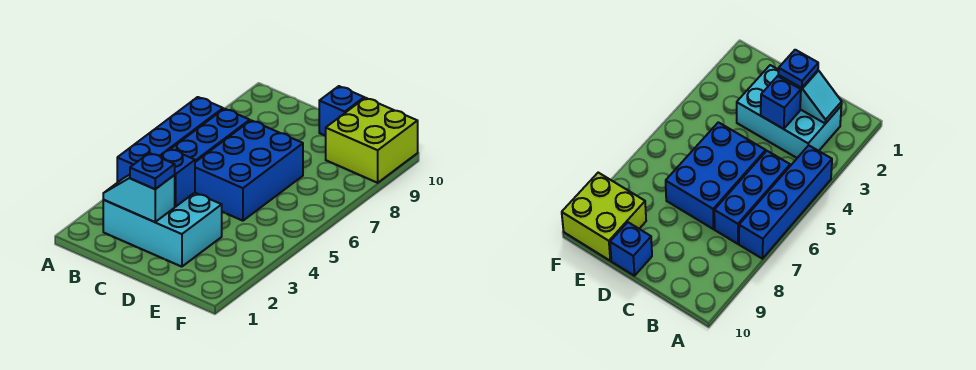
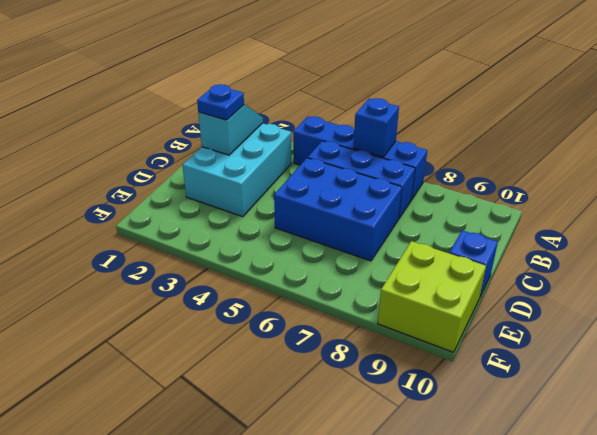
blue 1x1 brick [160,149,195,207] -> blue 1x1 brick moved to [354,98,399,157]

